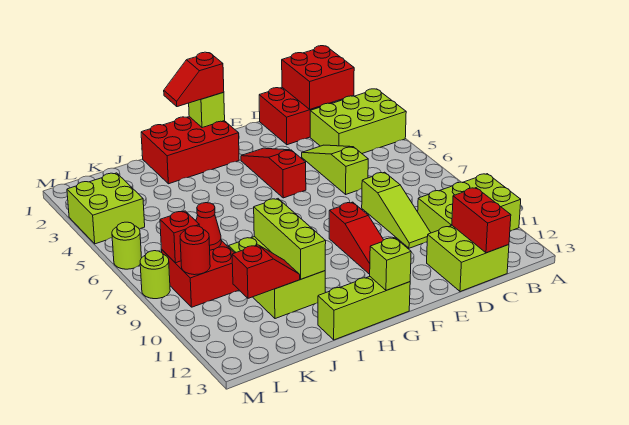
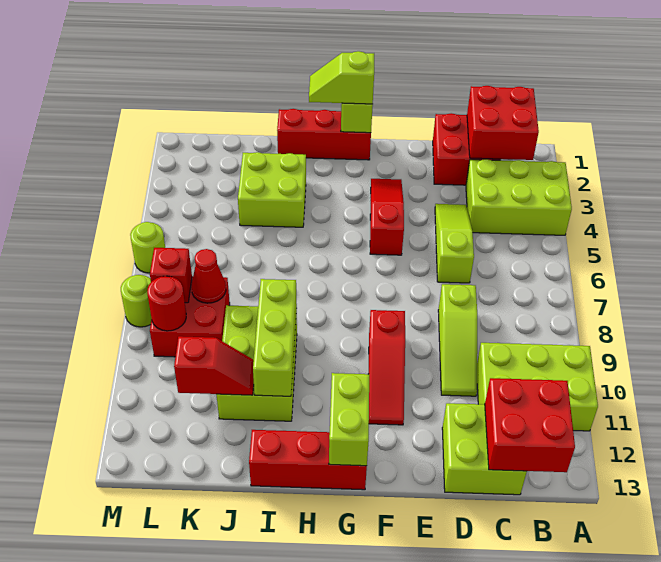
red 1x2 brick [452,188,511,253] -> red 2x2 brick [485,378,575,472]
red 2x3 brick [141,117,239,184] -> red 1x3 brick [277,109,371,160]
red 1x2 slope [164,52,224,107] -> lime 1x2 slope [309,51,374,104]
lime 1x3 brick [318,277,410,340] -> red 1x3 brick [249,430,367,490]
lime 1x1 brick [370,237,411,290] -> lime 1x2 brick [329,373,369,466]
lime 2x2 brick [67,173,145,244] -> lime 2x2 brick moved to [238,152,306,227]

